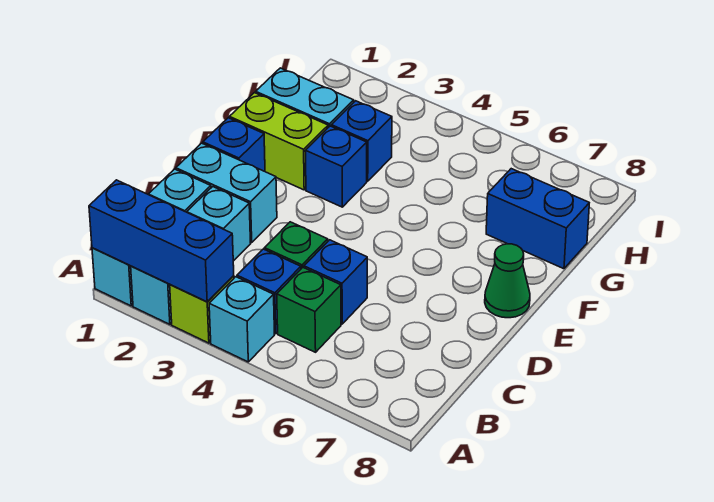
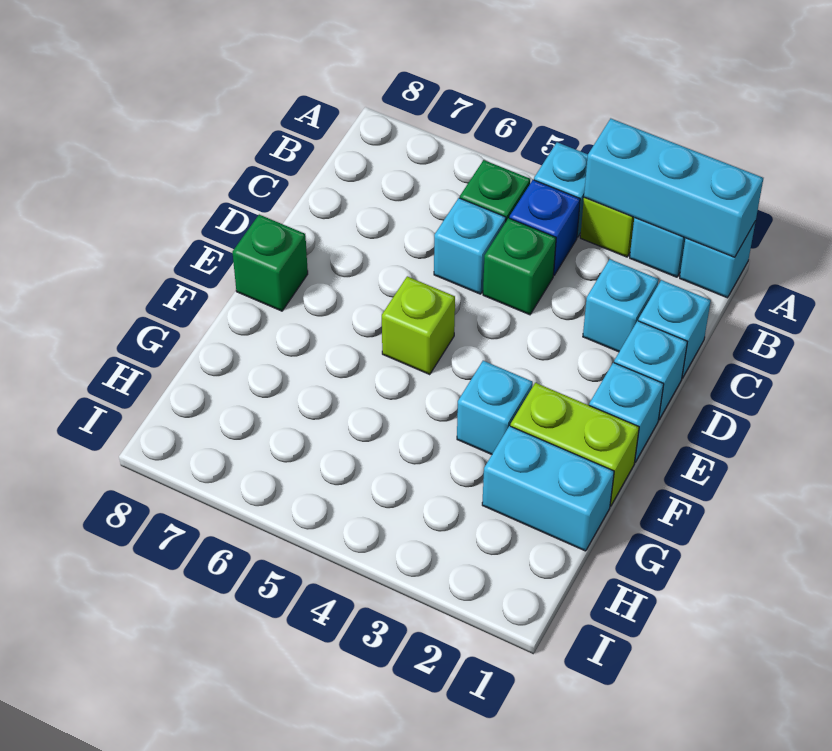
blue 1x3 brick [89,180,234,302] -> cyan 1x3 brick [584,119,763,257]
blue 1x1 brick [304,240,367,324] -> cyan 1x1 brick [434,198,506,294]
cyan 1x2 brick [176,143,277,242] -> cyan 1x1 brick [614,321,687,420]
blue 1x1 brick [203,118,265,171] -> cyan 1x1 brick [589,363,664,462]
none -> lime 1x1 brick [382,276,455,374]
green 1x1 cone [485,244,530,318] -> green 1x1 brick [232,215,308,311]
blue 1x1 brick [305,126,367,207] -> cyan 1x1 brick [457,361,533,454]
blue 1x1 brick [331,101,392,181] -> none
blue 1x2 brick [486,169,589,269] -> none

